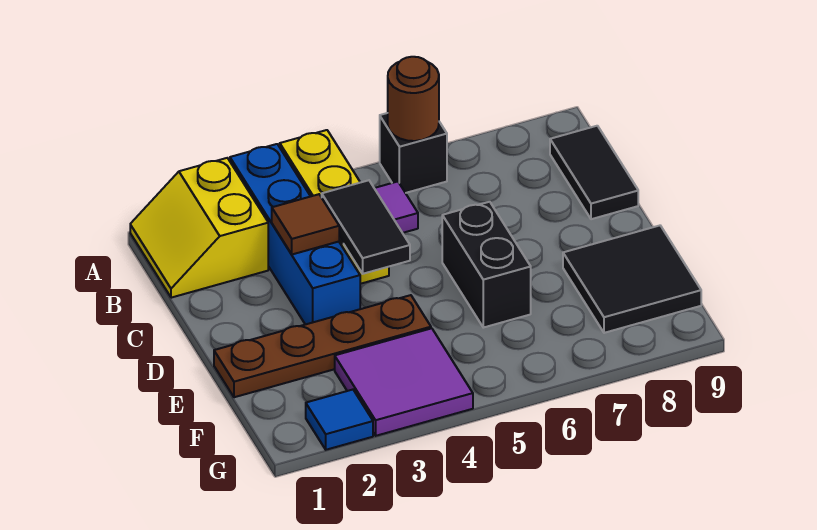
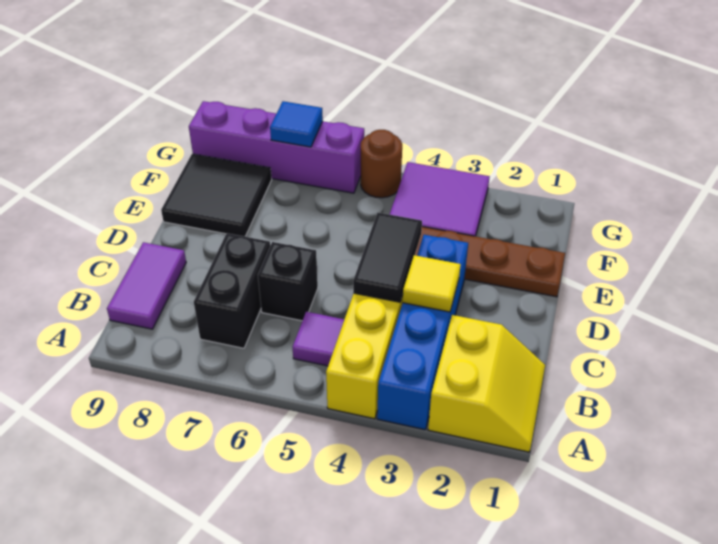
black 1x1 brick [380,113,447,193] -> black 1x1 brick moved to [258,242,318,321]
brown 1x1 round brick [388,57,439,141] -> brown 1x1 round brick moved to [361,130,402,198]
black 1x2 tile [550,126,638,219] -> purple 1x2 tile [107,242,186,329]
brown 1x1 tile [272,194,339,254] -> yellow 1x1 tile [403,255,461,312]
black 1x2 brick [442,202,531,328] -> black 1x2 brick moved to [194,233,270,348]
blue 1x1 tile [306,390,373,450] -> blue 1x1 tile moved to [270,101,323,147]
none -> purple 1x4 brick [189,101,364,193]

